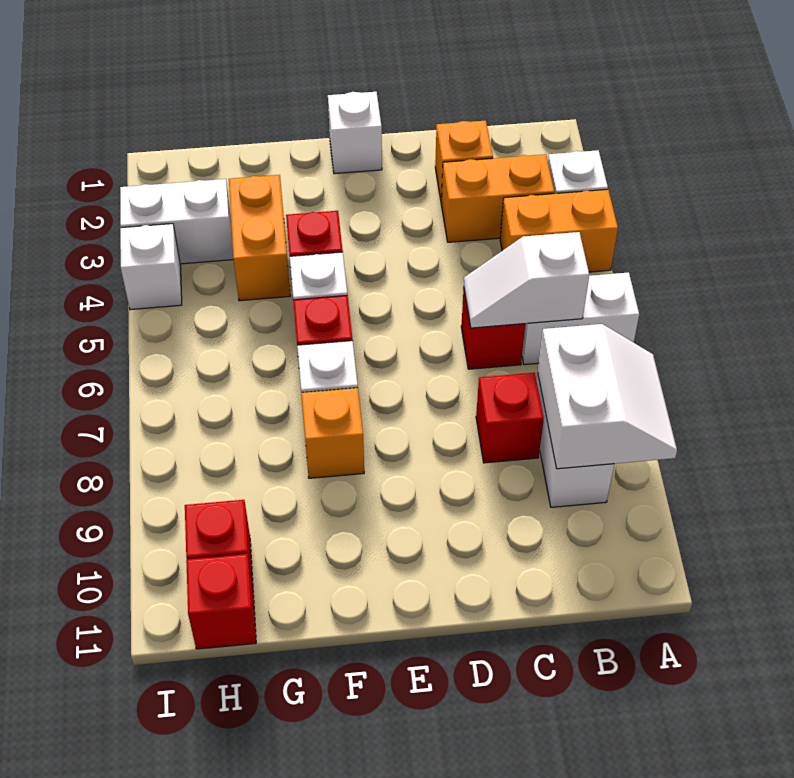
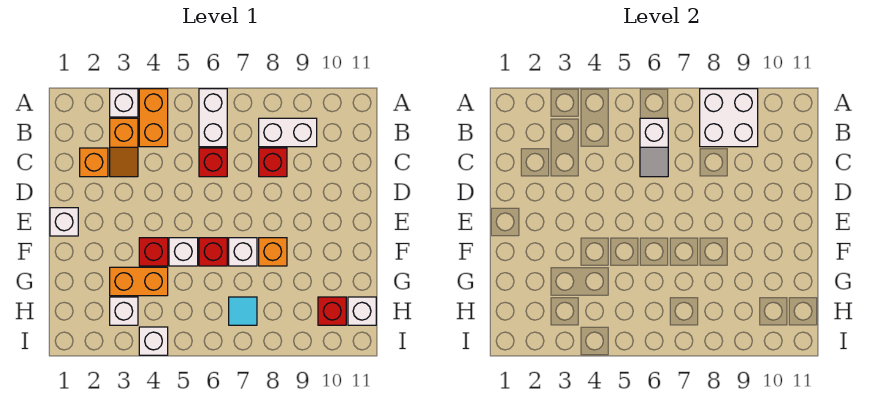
white 2x2 slope [538,324,677,469] -> white 2x2 brick [700,89,758,147]
orange 1x2 brick [441,154,554,242] -> orange 1x2 slope [110,118,138,177]
white 1x2 brick [120,179,233,264] -> white 1x1 brick [110,297,138,325]
none -> cyan 1x1 tile [229,297,257,325]
red 1x1 brick [186,554,256,649] -> white 1x1 brick [348,297,376,325]

